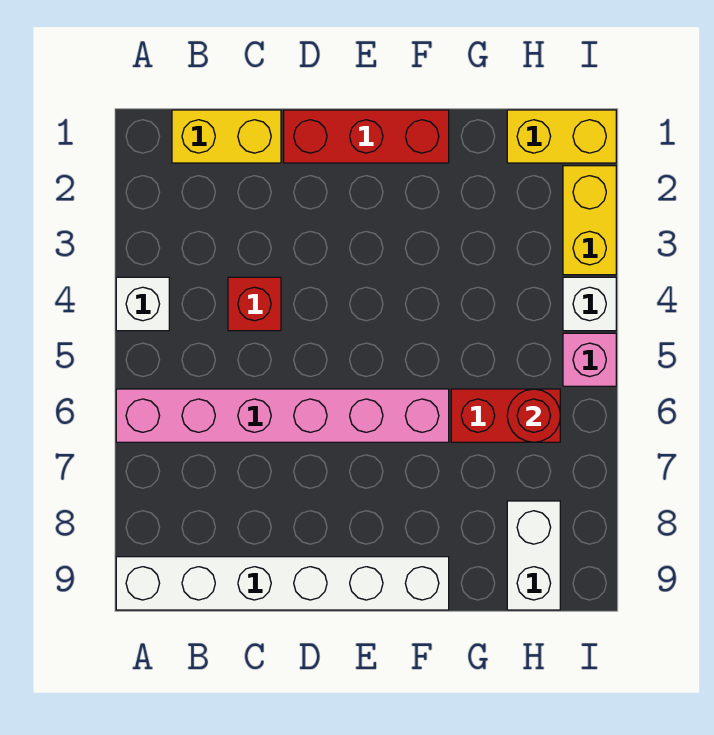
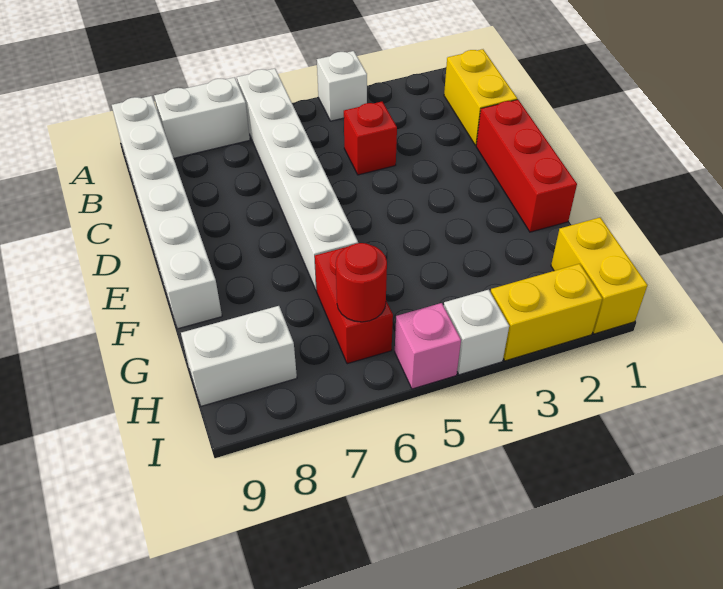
pink 1x6 brick [116,389,449,442] -> white 1x6 brick [237,68,358,291]
none -> white 1x2 brick [154,77,250,158]

